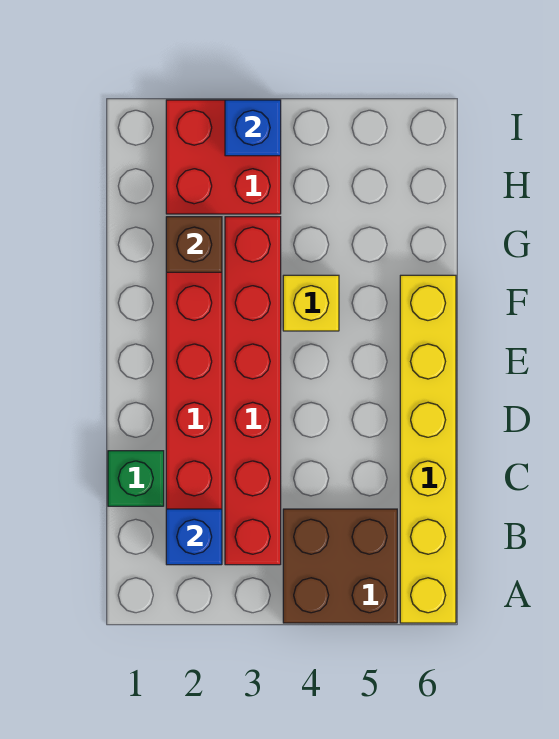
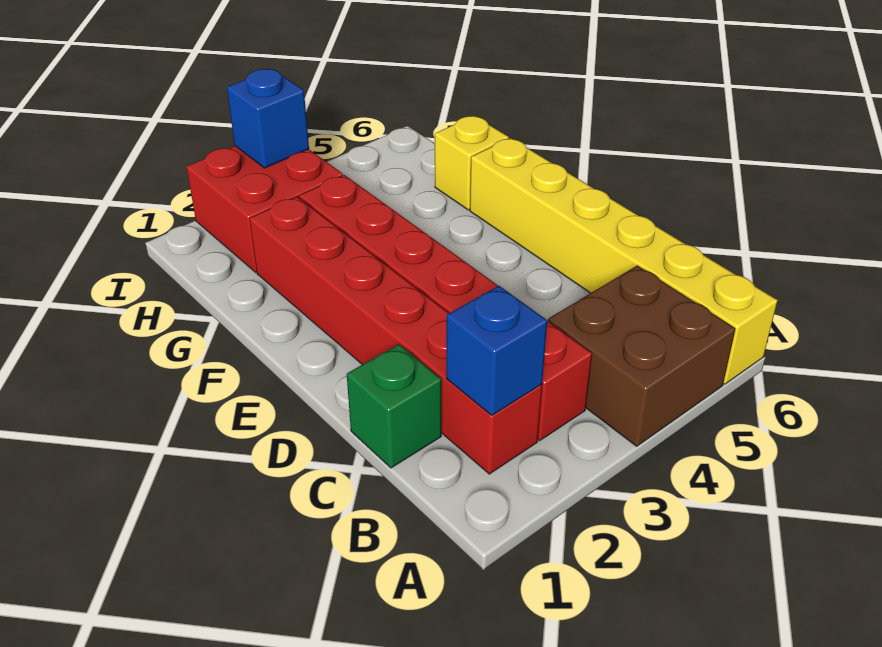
yellow 1x1 brick [283,275,339,331] -> yellow 1x1 brick moved to [435,116,509,210]
brown 1x1 brick [166,217,222,272] -> none

